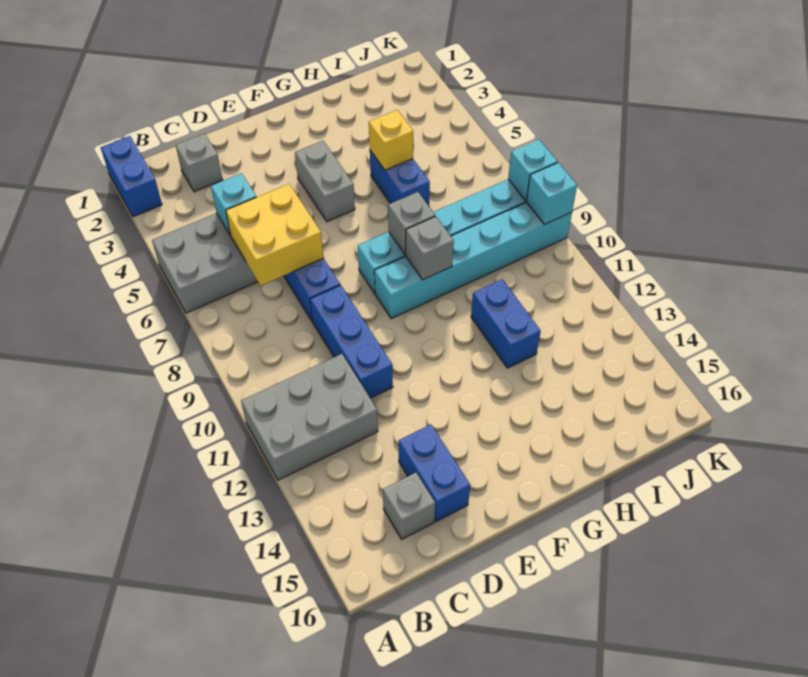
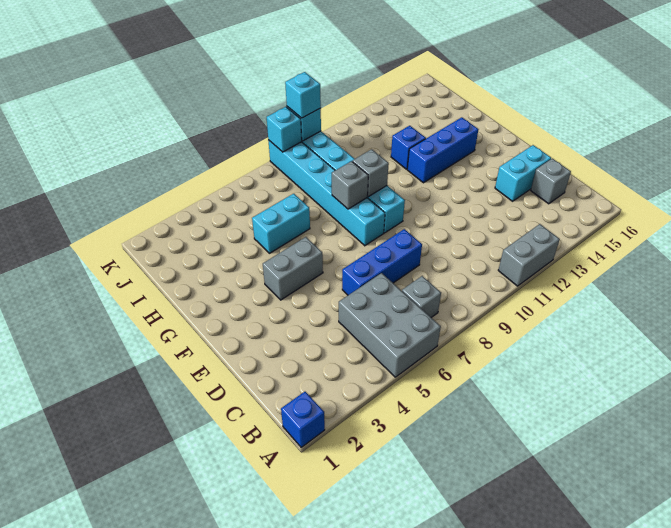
blue 1x2 brick [101,136,162,217] -> blue 1x1 brick [281,392,325,447]
grey 2x3 brick [241,354,378,480] -> grey 1x2 brick [498,224,560,286]
grey 1x1 brick [176,134,223,192] -> grey 1x1 brick moved to [402,276,441,317]
cyan 1x1 brick [211,173,256,236] -> cyan 1x1 brick moved to [285,72,321,118]
yellow 2x2 brick [226,184,324,286] -> none
blue 1x3 brick [310,285,393,398] -> blue 1x3 brick moved to [407,117,478,183]
blue 1x2 brick [399,425,470,522] -> cyan 1x2 brick [495,145,551,201]
blue 1x2 brick [370,150,430,206] -> cyan 1x2 brick [252,194,310,253]
yellow 1x1 brick [369,110,413,170] -> none
blue 1x2 brick [471,279,541,368] -> blue 1x1 brick [391,126,426,169]

